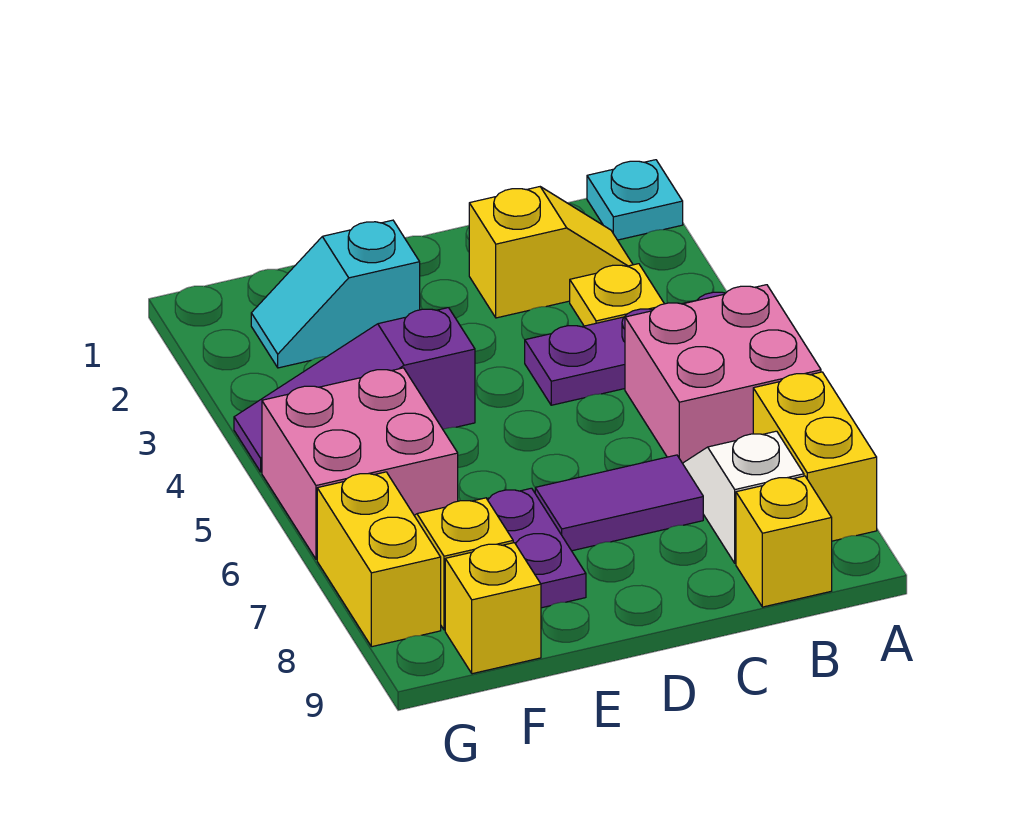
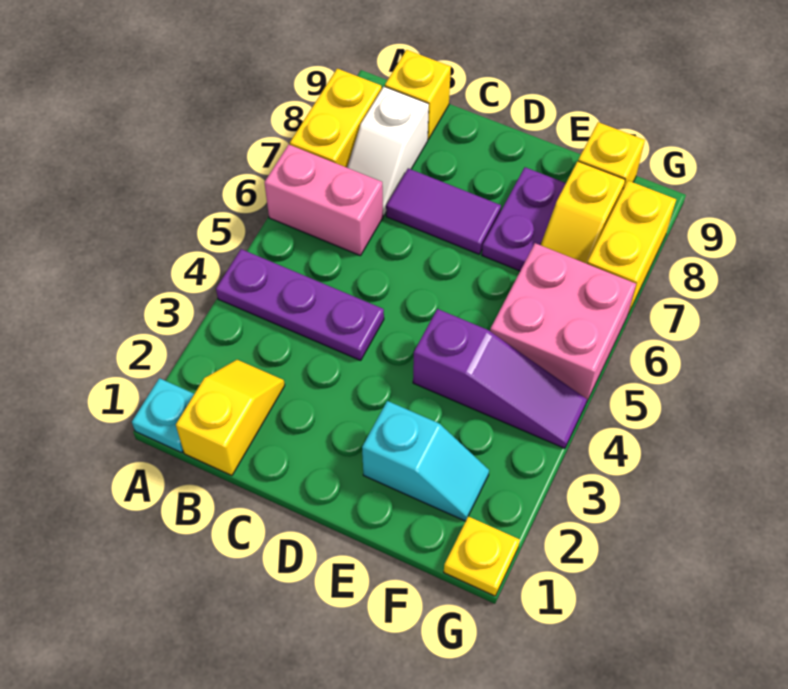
pink 2x2 brick [625,285,821,463] -> pink 1x2 brick [264,145,383,256]
yellow 1x2 slope [469,187,633,318] -> yellow 1x2 slope turned to [176,360,285,476]
yellow 1x1 plate [570,264,664,326] -> yellow 1x1 plate moved to [444,516,520,596]

